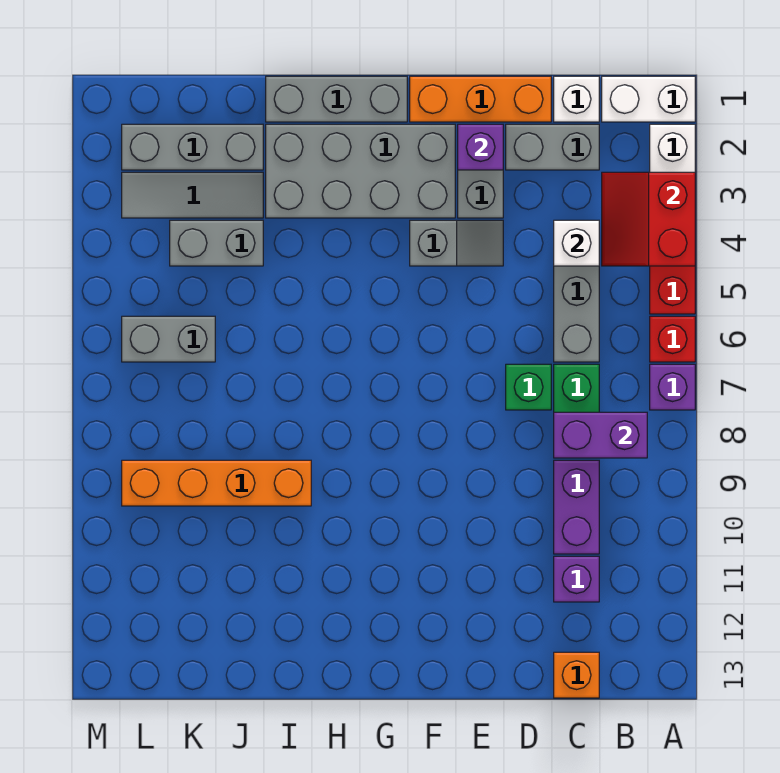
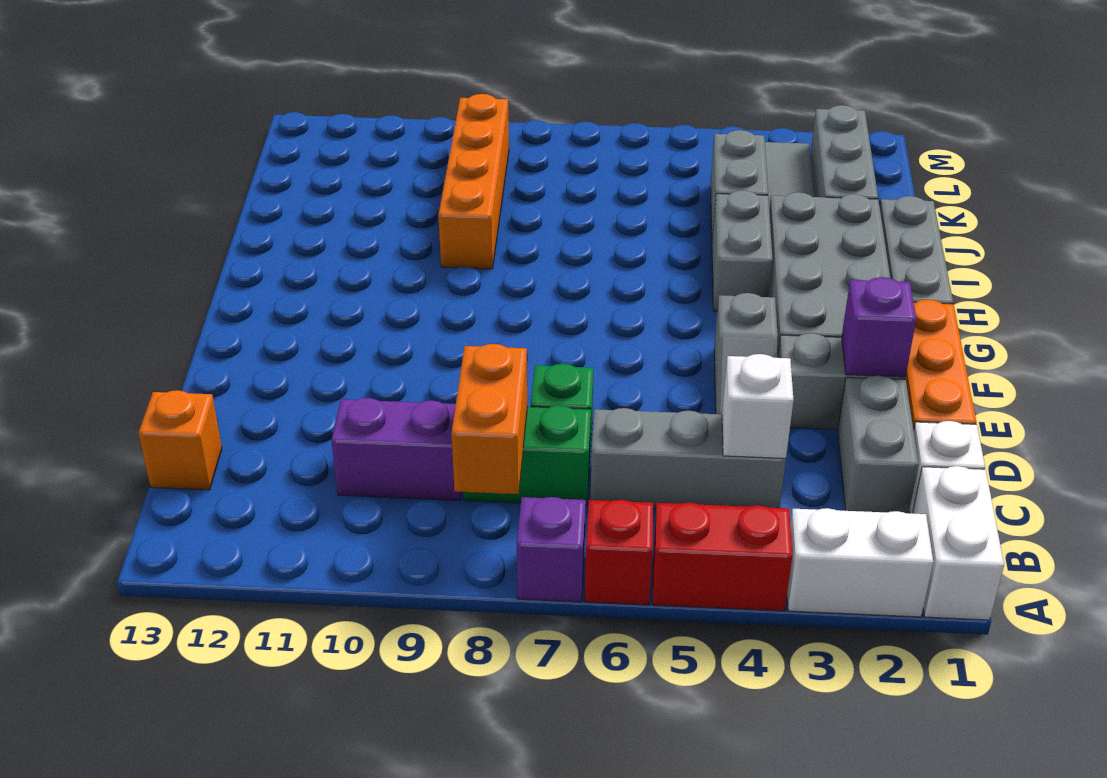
red 2x2 slope [602,172,695,266] -> none
purple 1x2 brick [554,412,647,458] -> orange 1x2 brick [451,344,527,494]
purple 1x1 brick [554,556,599,602] -> none
grey 1x2 brick [122,316,215,362] -> grey 1x2 brick moved to [712,190,773,311]

